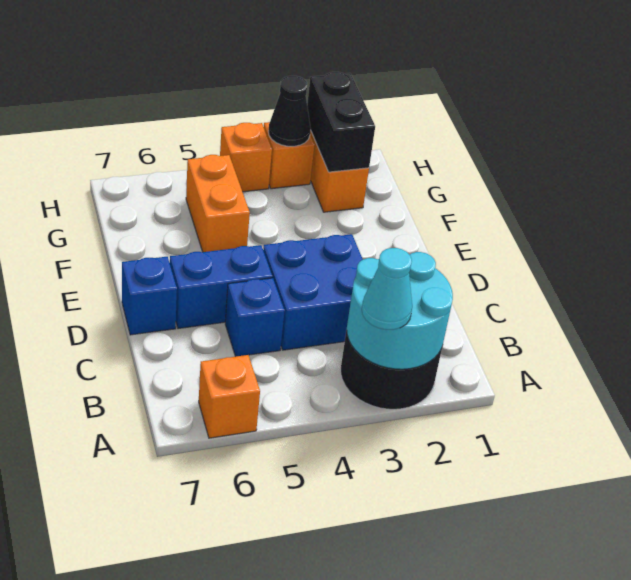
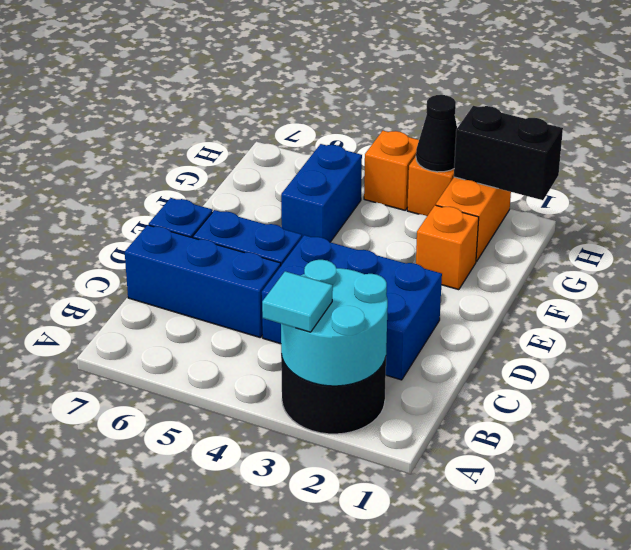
cyan 1x1 cone [362,248,412,330] -> cyan 1x1 tile [262,271,333,332]
orange 1x1 brick [199,355,260,438] -> orange 1x1 brick moved to [416,205,479,290]
blue 2x2 brick [263,234,363,350] -> blue 2x3 brick [262,235,442,380]
blue 1x1 brick [225,278,285,356] -> blue 1x3 brick [125,225,281,338]
orange 1x2 brick [186,155,250,252] -> blue 1x2 brick [281,144,362,242]
black 1x2 brick [307,72,375,172] -> black 1x2 brick turned to [454,106,563,200]

